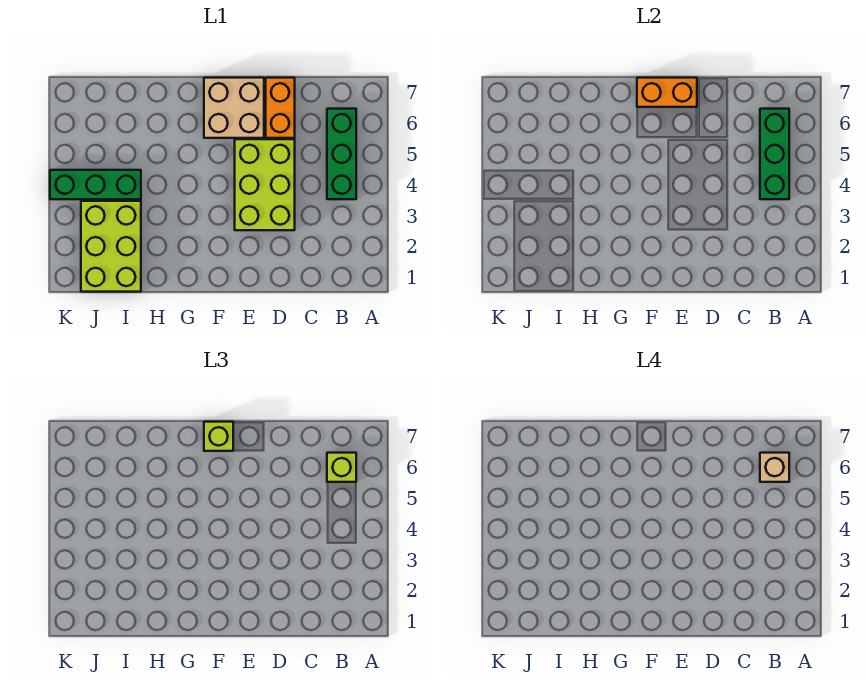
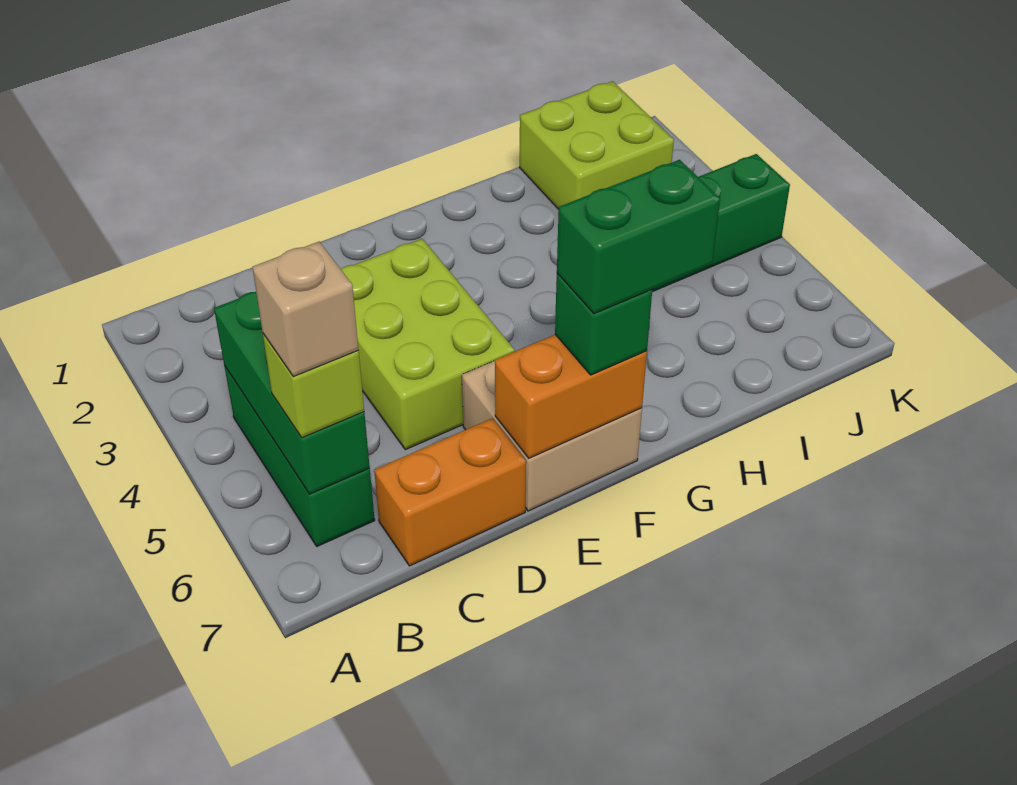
orange 1x2 brick [266,78,295,138] -> orange 1x2 brick turned to [374,418,526,566]
lime 1x1 brick [204,422,233,451] -> green 1x1 brick [555,273,652,375]
none -> green 1x2 brick [557,160,720,314]
lime 2x3 brick [81,201,141,292] -> lime 2x2 brick [520,81,674,209]

